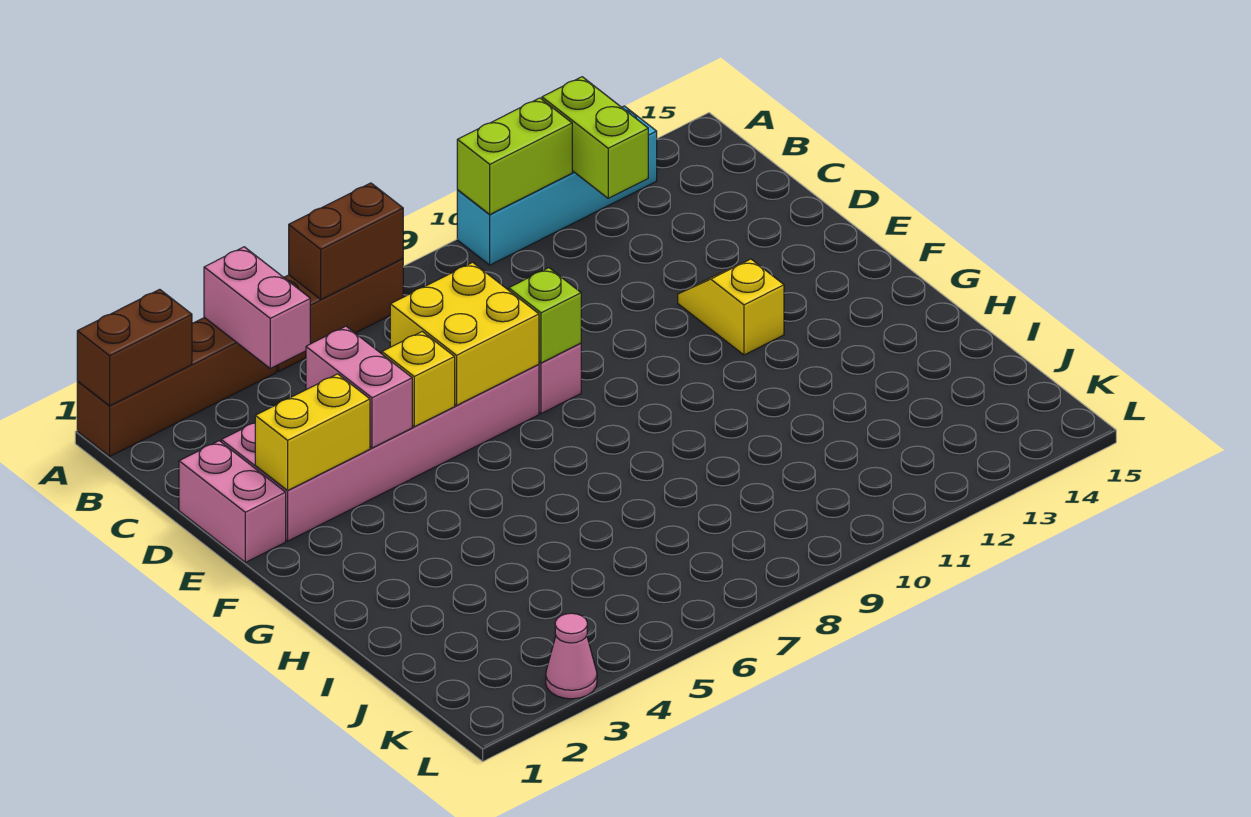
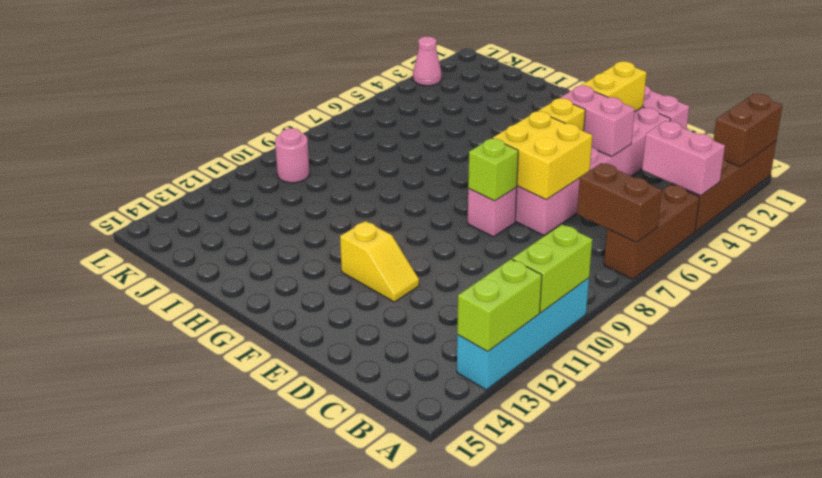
brown 1x2 brick [289,183,403,299] -> brown 1x2 brick turned to [577,163,662,242]
lime 1x2 brick [542,77,648,198] -> lime 1x2 brick turned to [457,259,542,352]
none -> pink 1x1 round brick [275,128,309,183]

